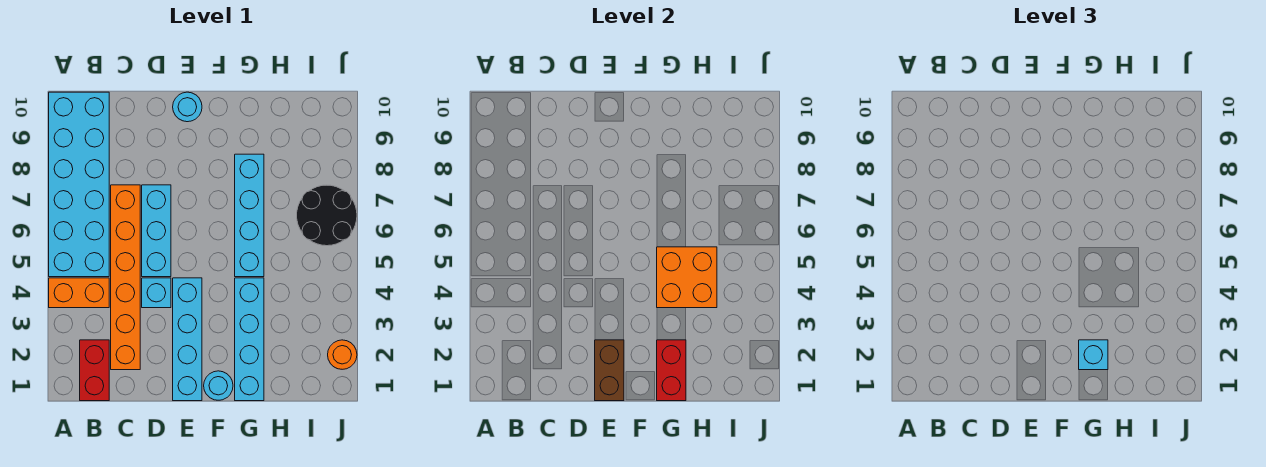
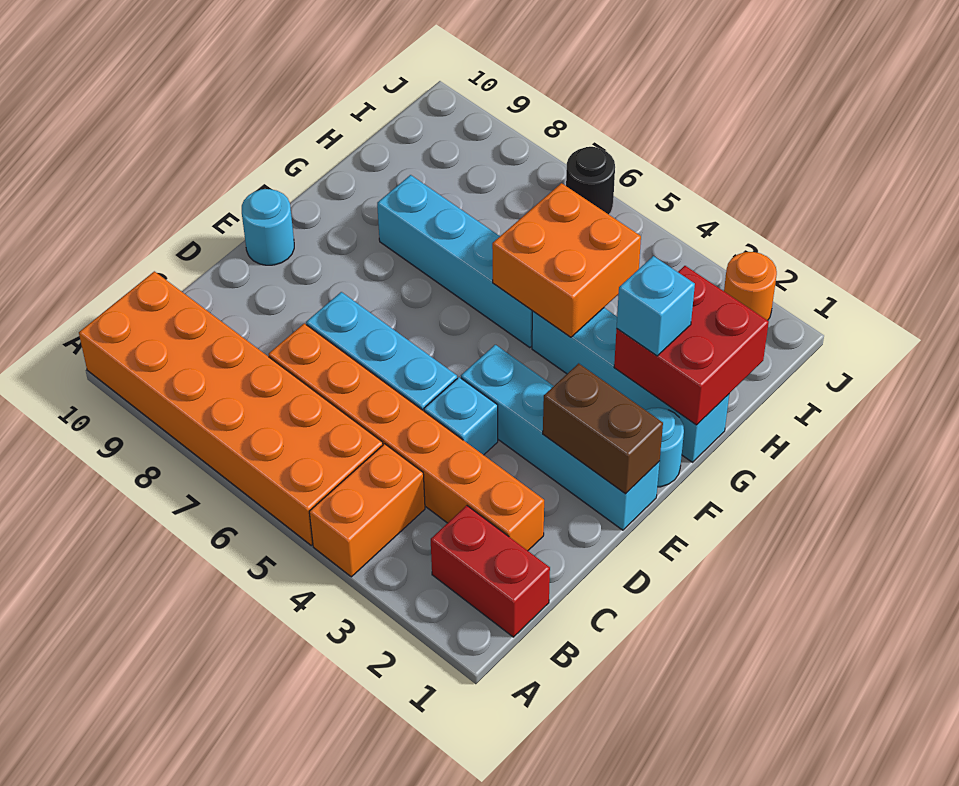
cyan 2x6 brick [49,92,109,277] -> orange 2x6 brick [79,271,383,545]
red 1x2 brick [657,340,686,401] -> red 2x2 brick [614,266,769,425]
black 2x2 round brick [297,185,357,246] -> black 1x1 round brick [566,147,615,214]

